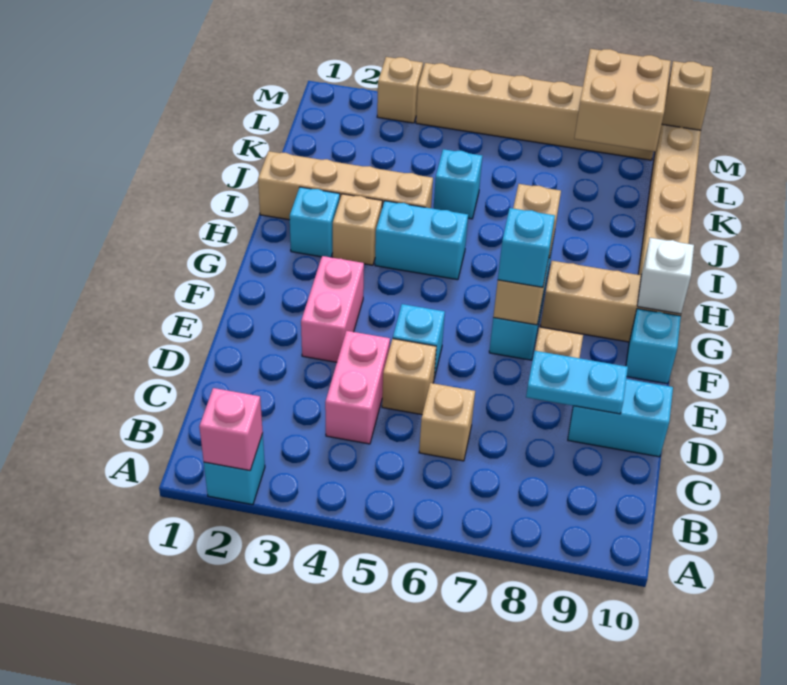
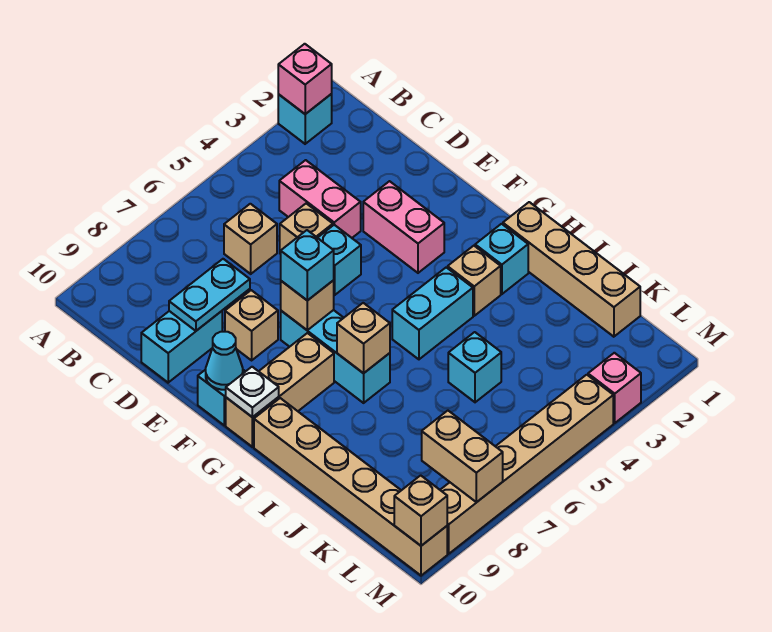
none -> cyan 1x1 cone [206,332,243,390]
white 1x1 brick [637,238,694,314] -> white 1x1 plate [226,367,279,417]
tan 1x4 brick [258,151,433,220] -> tan 1x4 brick turned to [503,202,640,337]
tan 2x2 brick [574,49,671,152] -> tan 1x2 brick [422,411,503,502]
tan 1x1 brick [377,57,423,123] -> pink 1x1 brick [588,353,641,423]

